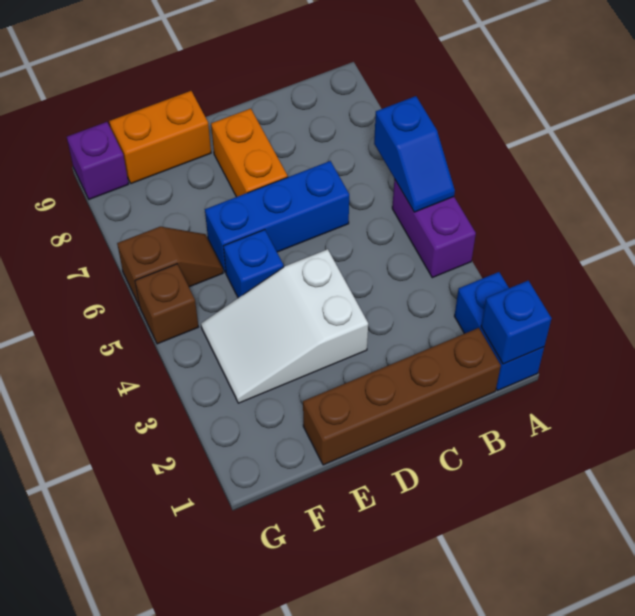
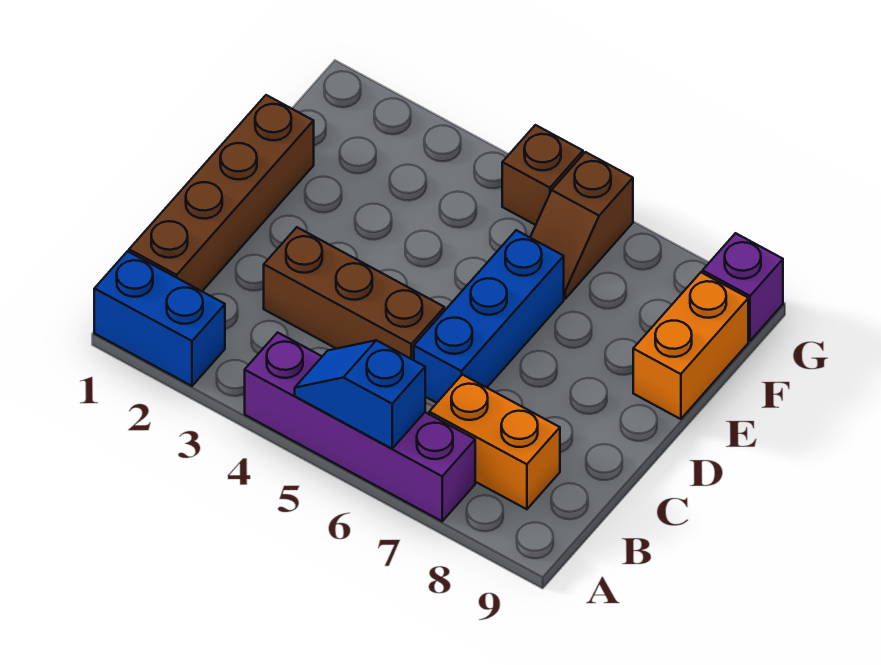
blue 1x1 brick [481,281,551,364] -> none
purple 1x2 brick [392,179,476,278] -> purple 1x4 brick [245,332,475,521]
none -> brown 1x3 brick [264,227,444,360]
white 2x3 slope [201,249,368,403] -> none
orange 1x2 brick [211,109,288,197] -> orange 1x2 brick moved to [429,375,560,509]
blue 1x1 brick [224,230,284,298] -> none

